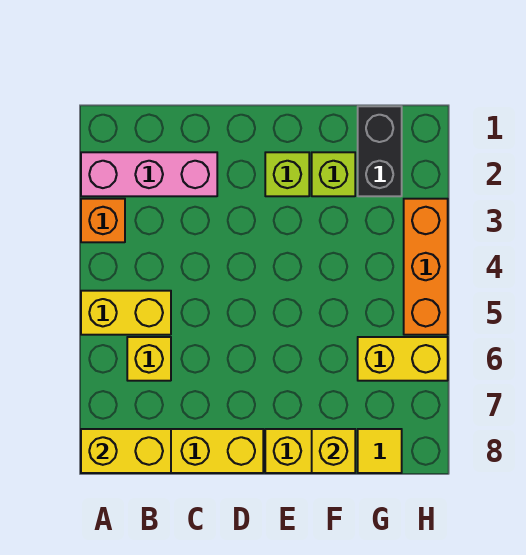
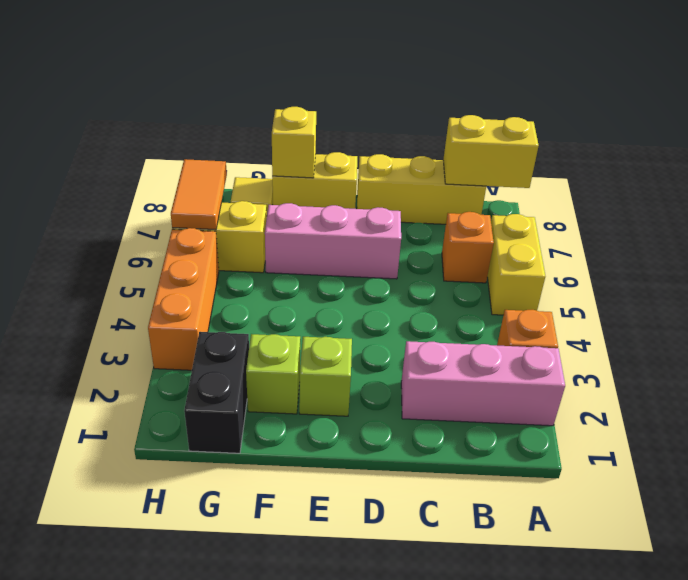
yellow 1x2 brick [81,291,171,335] -> yellow 1x2 brick turned to [487,214,545,315]
yellow 1x1 brick [127,337,171,381] -> orange 1x1 brick [442,212,494,283]
none -> pink 1x3 brick [265,203,401,279]
none -> orange 1x2 tile [171,159,227,230]

